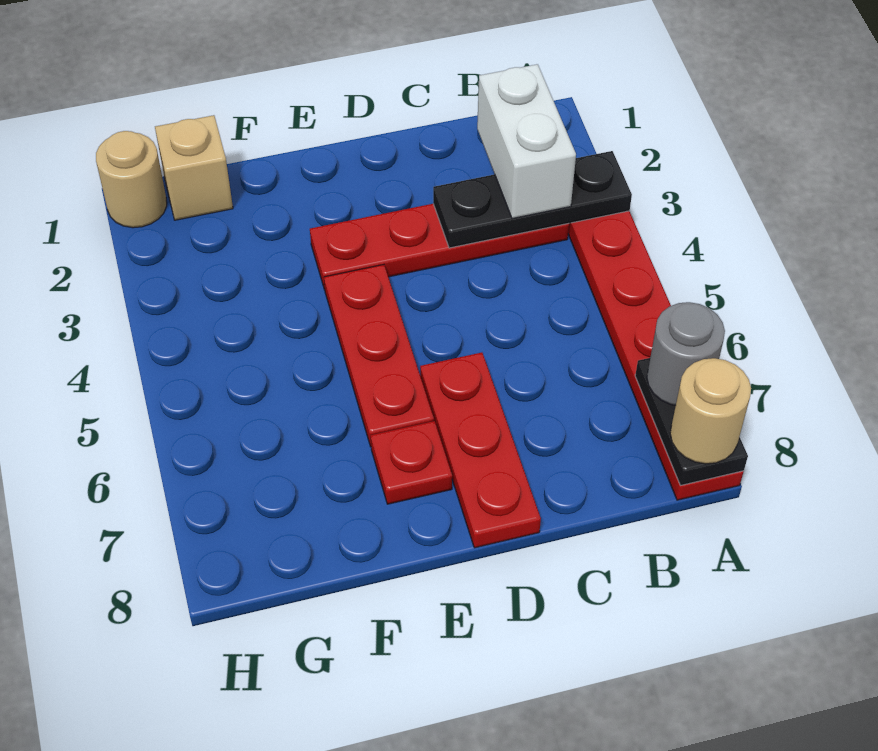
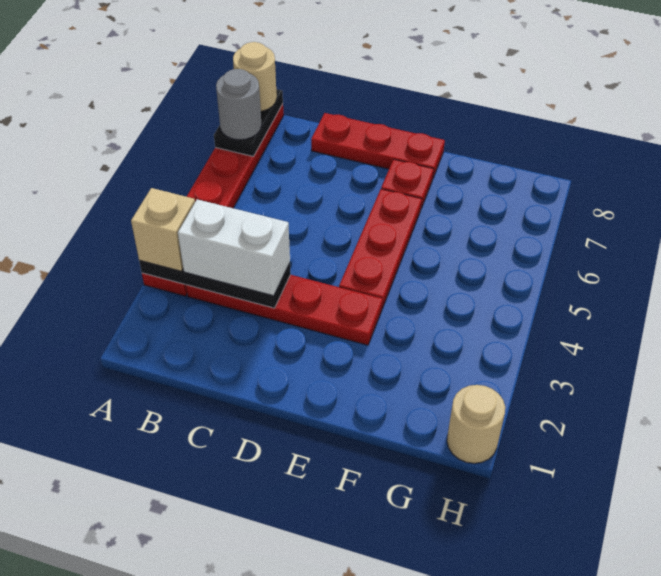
white 1x2 brick [477,64,576,218] -> white 1x2 brick turned to [178,199,290,296]
red 1x3 plate [420,353,541,548] -> red 1x3 plate turned to [311,113,445,178]
tan 1x1 brick [155,115,233,220] -> tan 1x1 brick moved to [131,188,195,271]

